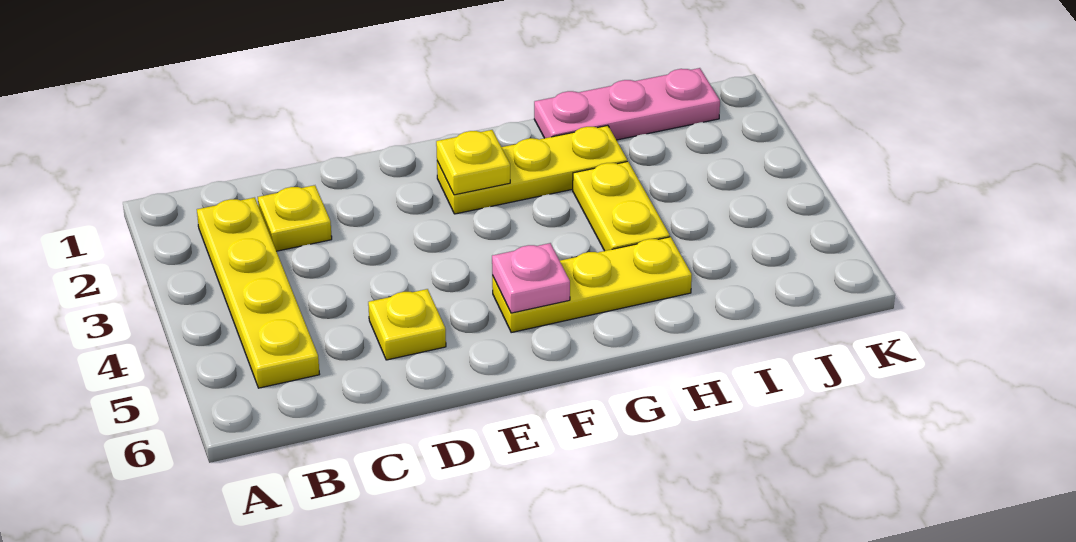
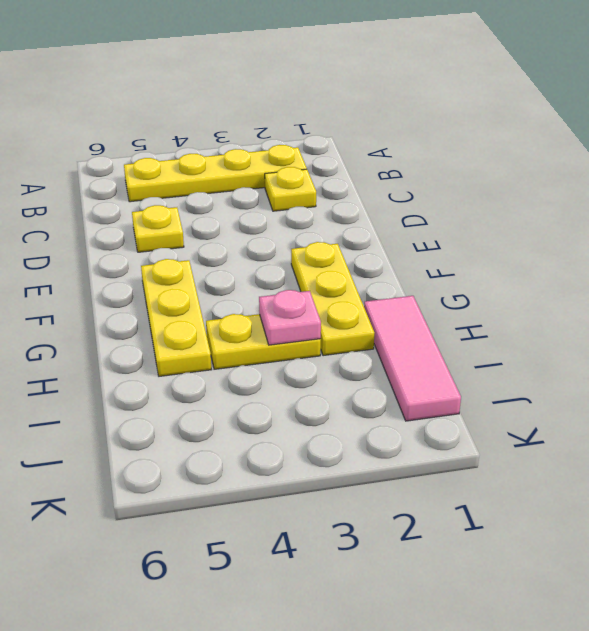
yellow 1x1 plate [436,130,510,195] -> none
pink 1x1 plate [492,243,570,313] -> pink 1x1 plate moved to [259,290,321,345]
pink 1x3 plate [534,68,720,140] -> pink 1x3 tile [364,296,461,421]

